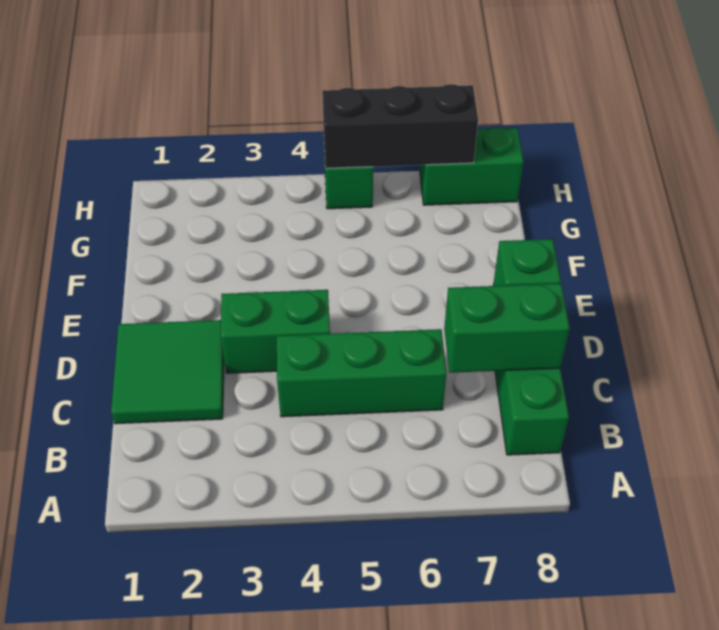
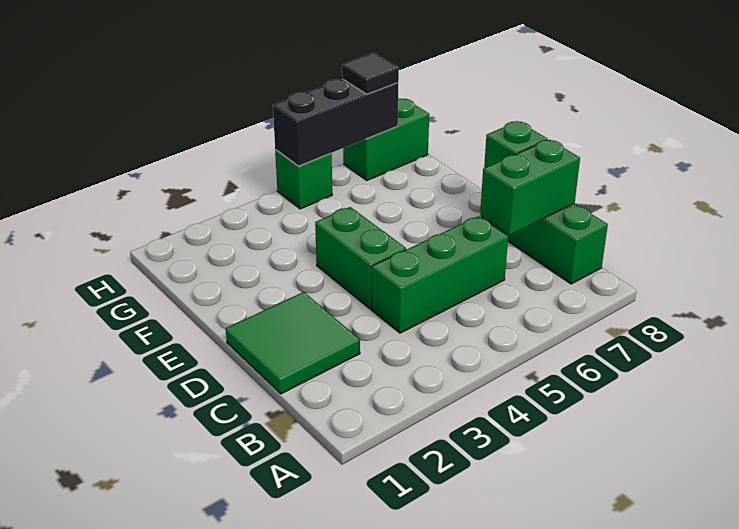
green 1x2 brick [221,290,330,373] -> green 1x2 brick turned to [315,207,406,309]
none -> black 1x1 tile [342,53,399,94]

